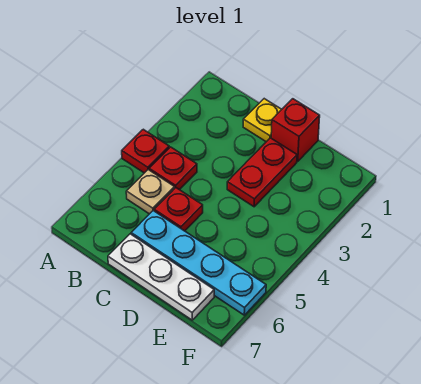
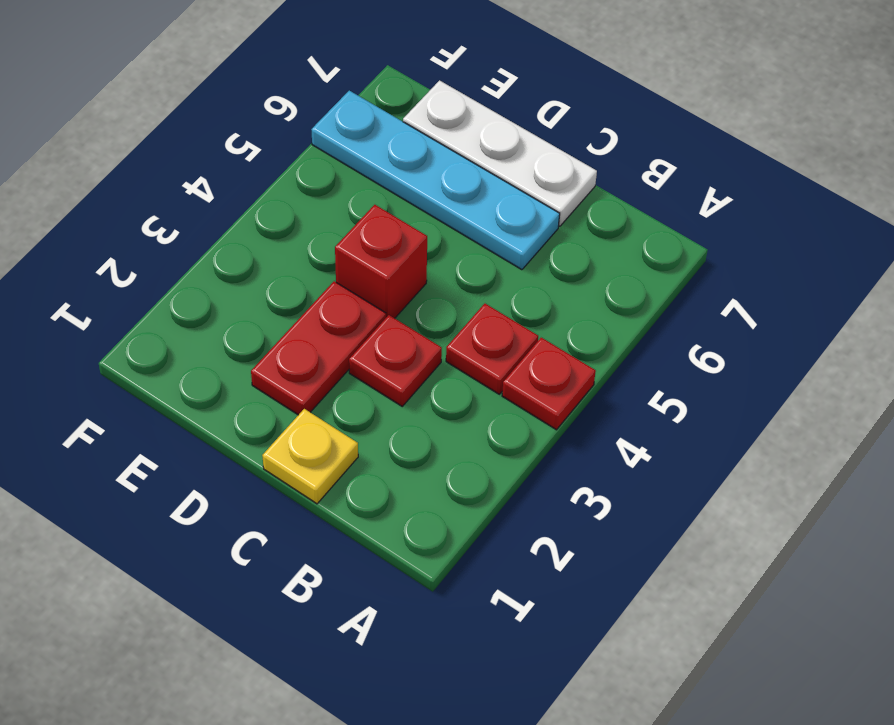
tan 1x1 plate [126,170,175,214] -> none
red 1x1 plate [154,188,203,231] -> red 1x1 plate moved to [349,315,442,406]
red 1x1 brick [271,99,320,162] -> red 1x1 brick moved to [335,205,427,318]

